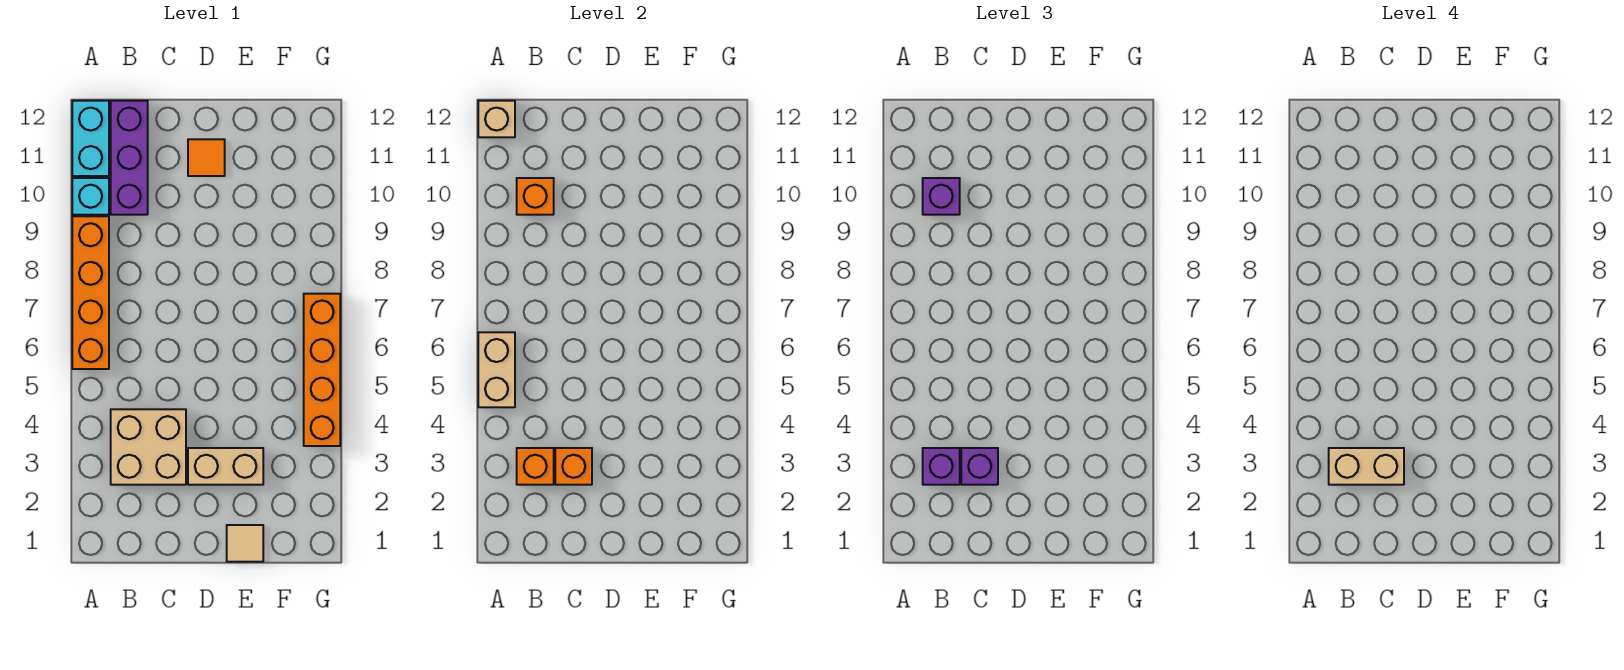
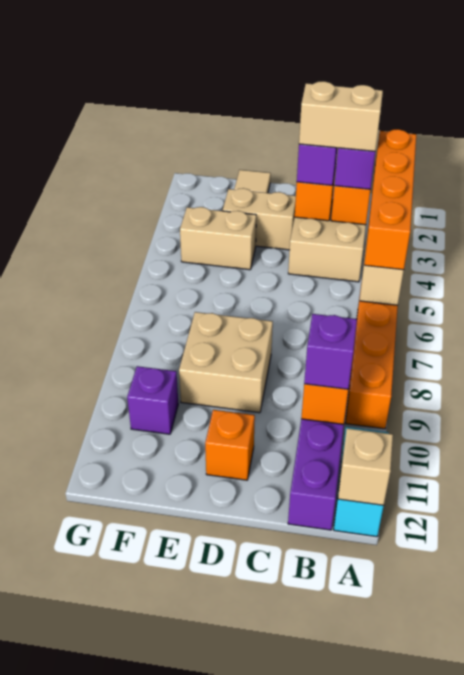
cyan 1x1 brick [72,178,109,215] -> none
none -> tan 2x2 brick [179,312,273,413]
orange 1x1 tile [188,139,225,176] -> orange 1x1 brick [205,410,255,480]
none -> tan 1x2 brick [180,207,256,270]
none -> purple 1x1 brick [127,366,178,434]
orange 1x4 brick [304,294,340,446] -> orange 1x4 brick moved to [364,129,416,270]

